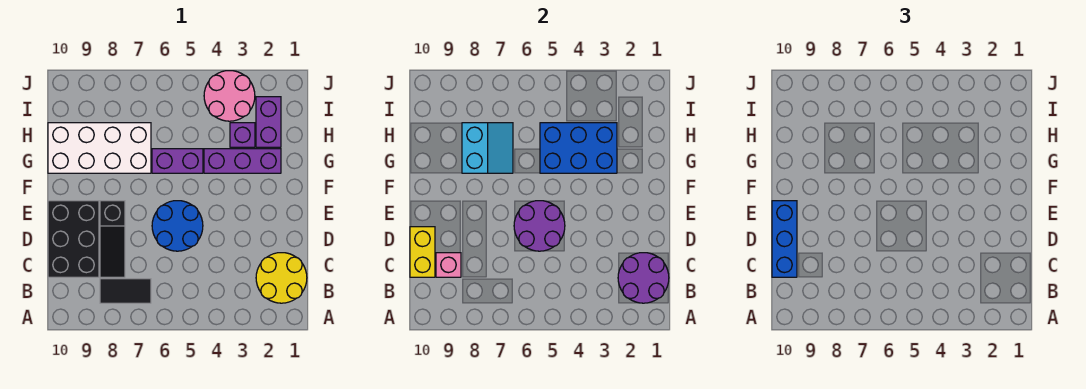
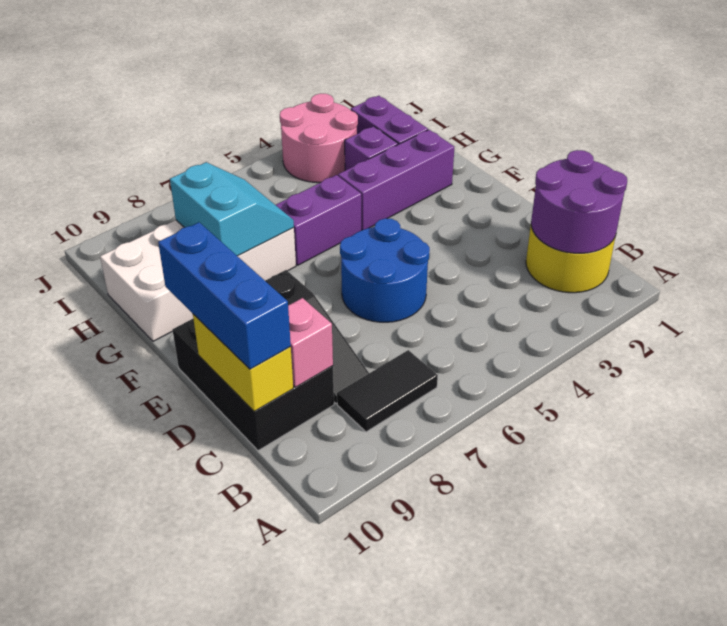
purple 2x2 round brick [514,201,565,251] -> none
blue 2x3 brick [540,123,617,173] -> none

